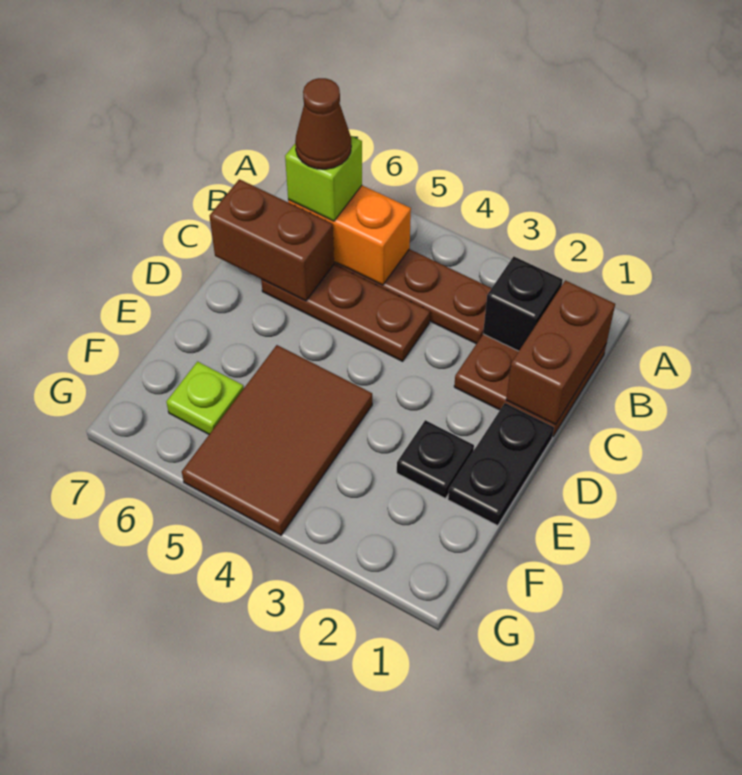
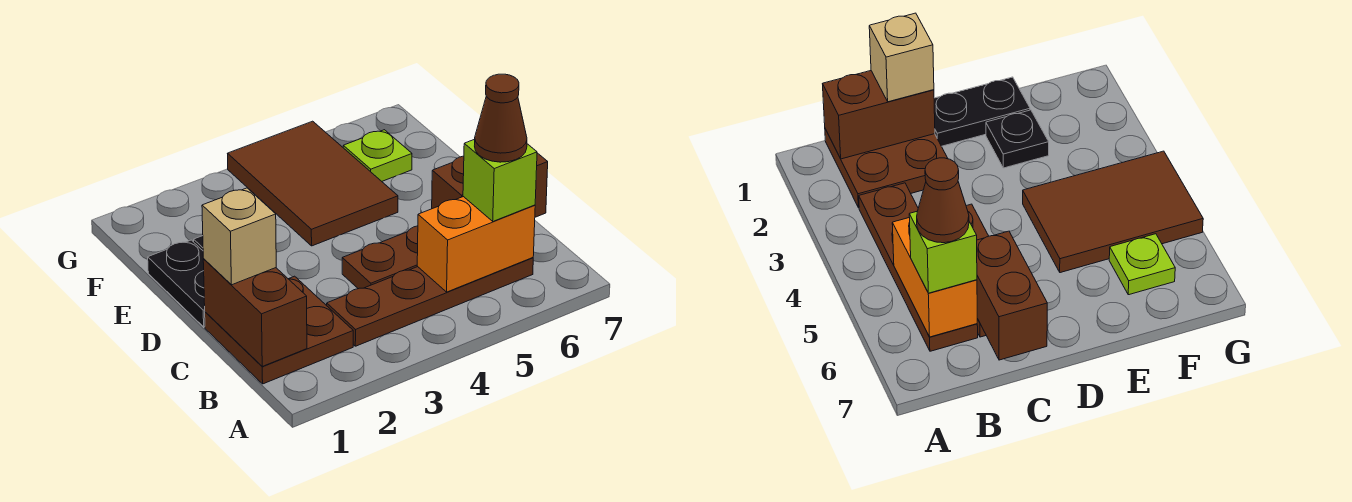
black 1x1 brick [483,257,563,351] -> none
none -> tan 1x1 brick [202,188,276,285]

